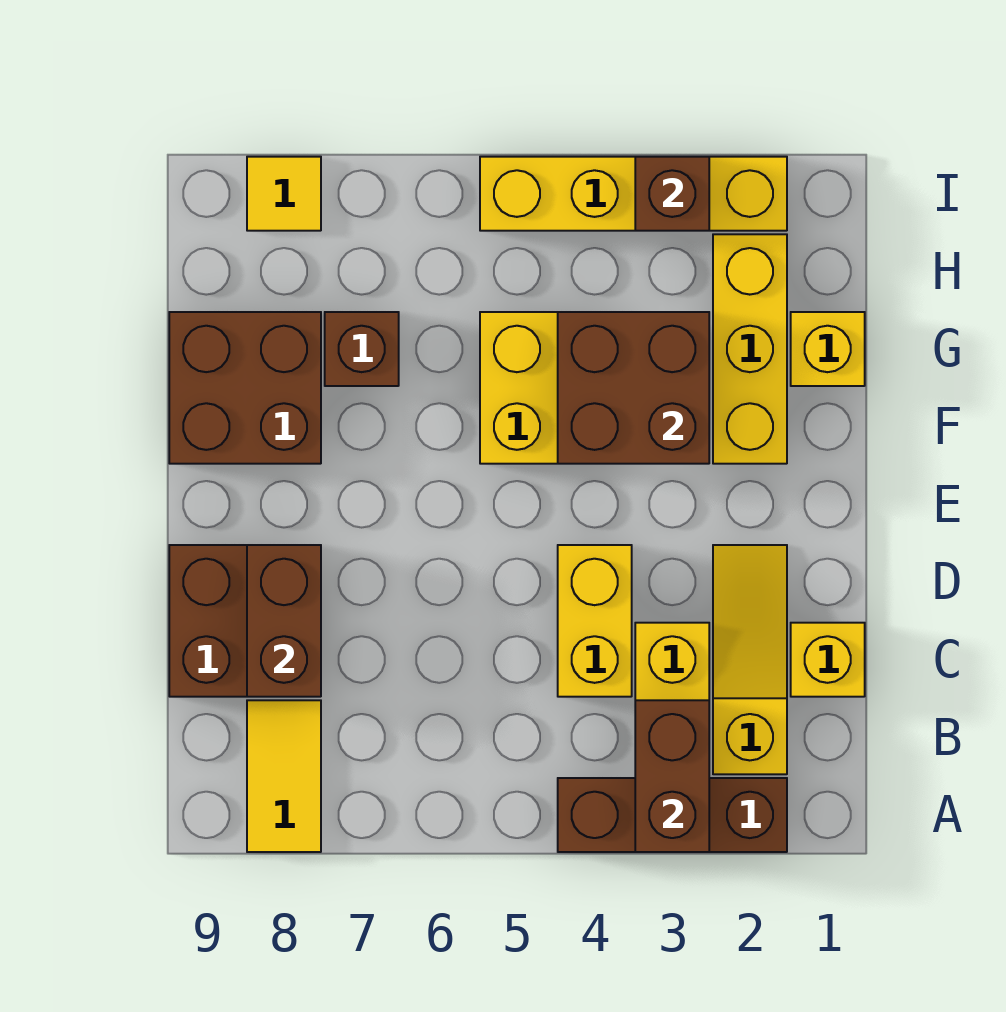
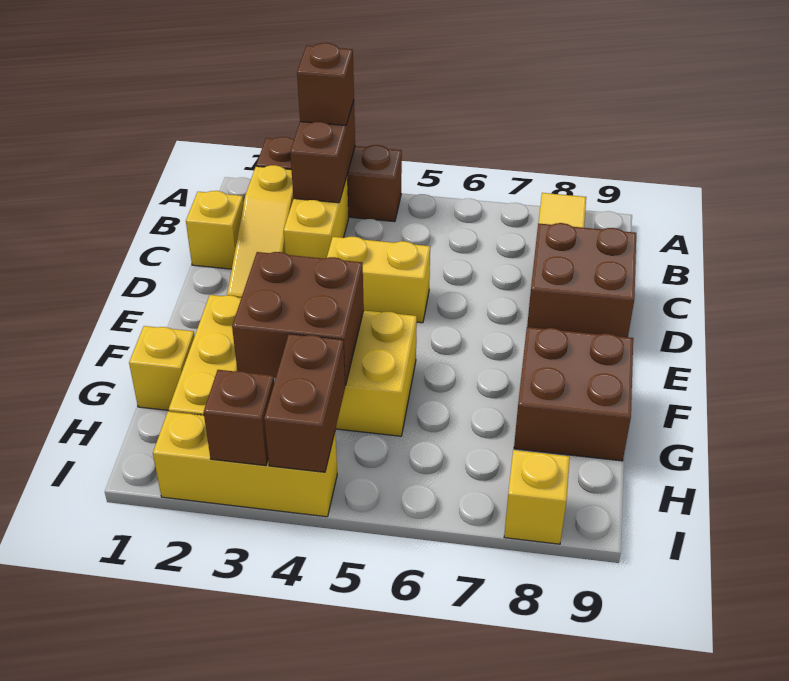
yellow 1x2 brick [558,545,632,697] -> yellow 1x2 brick turned to [327,237,430,323]
brown 1x2 brick [247,545,321,697] -> brown 1x2 brick moved to [264,334,345,472]
brown 1x1 brick [325,312,399,386] -> brown 1x1 brick moved to [297,43,354,126]
yellow 1x4 brick [480,157,787,231] -> yellow 1x3 brick [153,412,337,517]
yellow 1x1 tile [247,157,321,231] -> yellow 1x1 brick [504,450,570,544]

